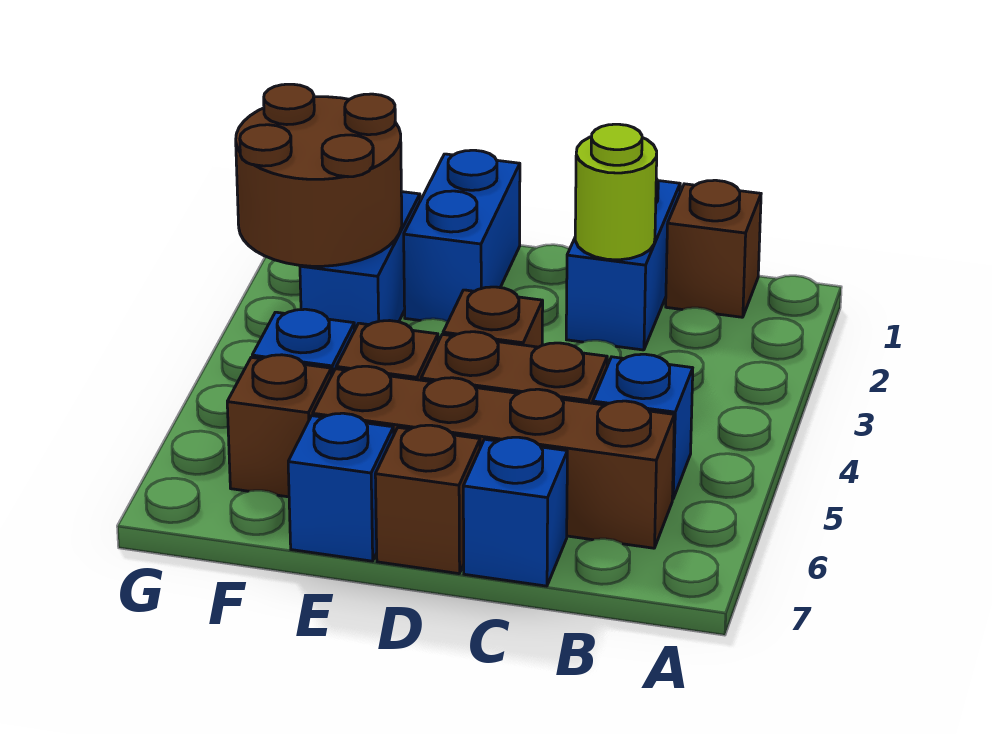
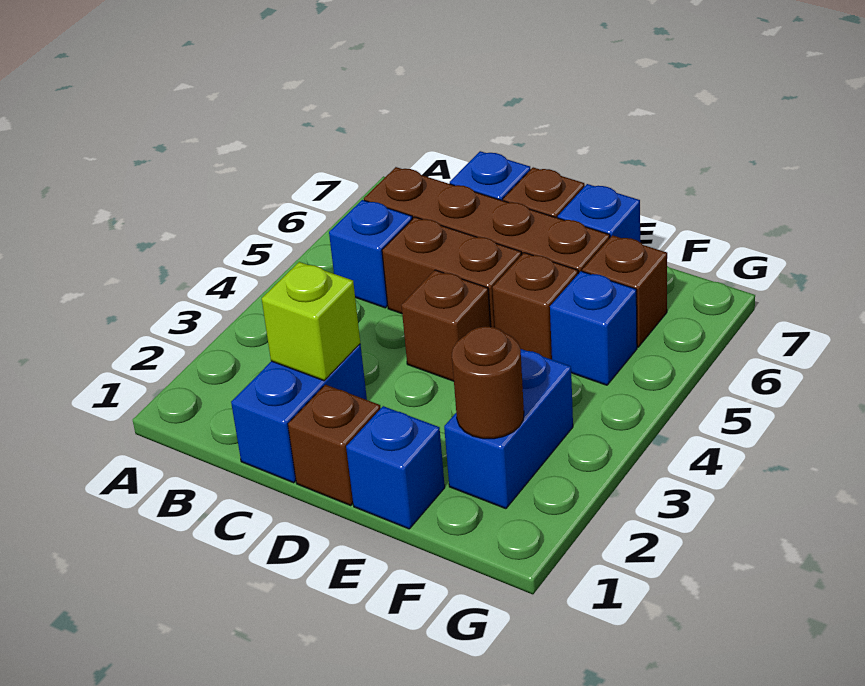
brown 1x1 brick [666,180,761,317] -> brown 1x1 brick moved to [288,385,381,506]
lime 1x1 round brick [575,124,657,260] -> lime 1x1 brick [262,262,360,381]
blue 1x2 brick [404,150,520,322] -> blue 1x1 brick [346,406,445,529]
brown 2x2 round brick [236,84,402,266] -> brown 1x1 round brick [452,326,524,439]

